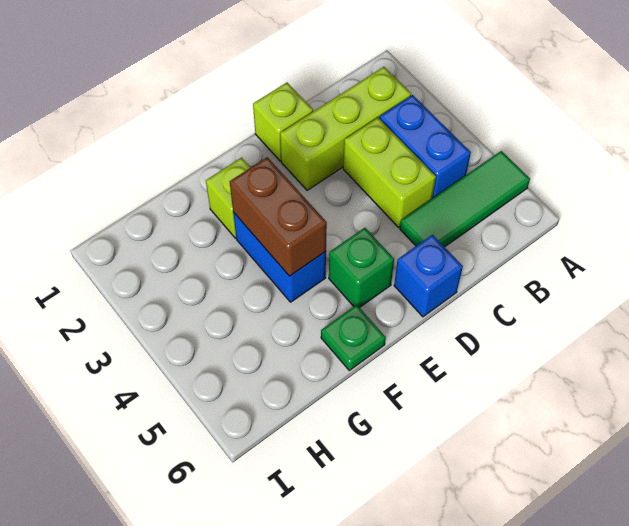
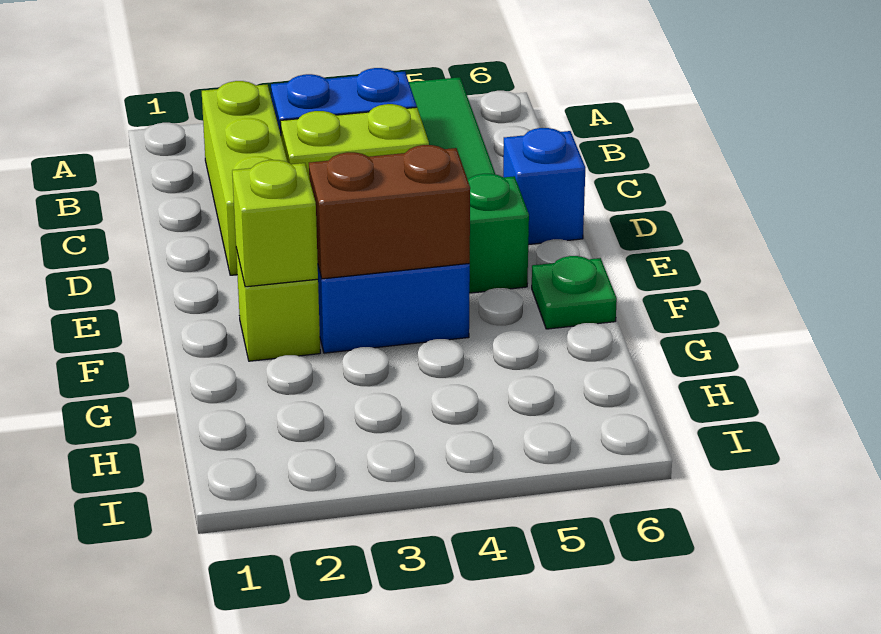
lime 1x1 brick [253,83,313,161] -> lime 1x1 brick moved to [232,160,318,287]

